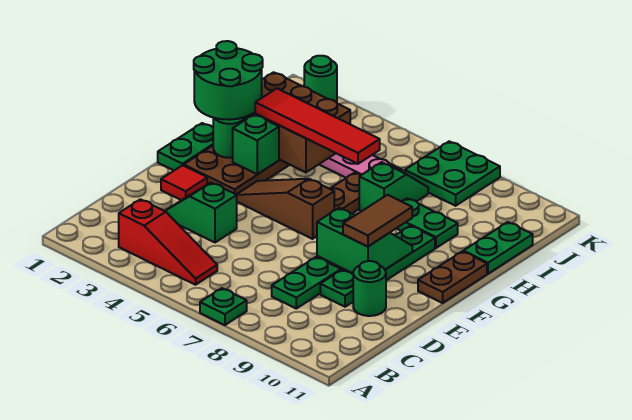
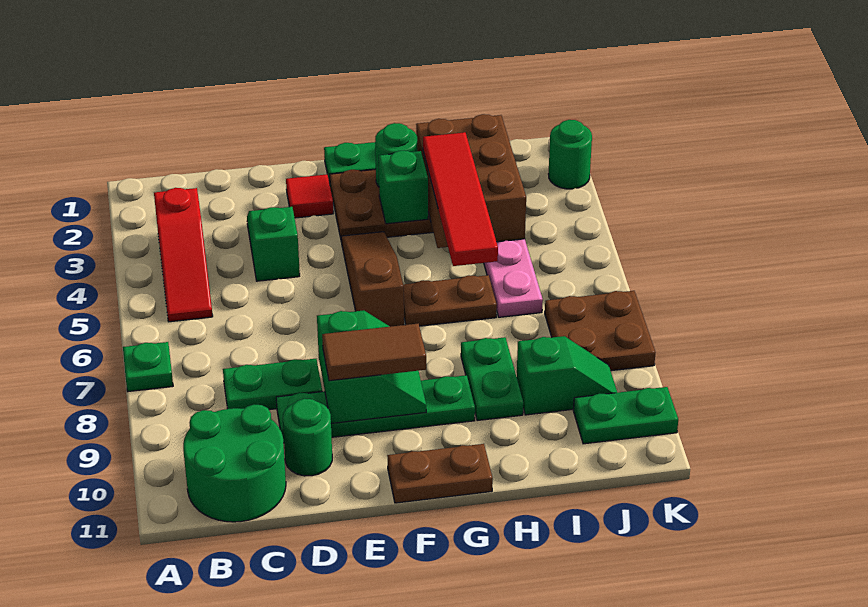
green 2x2 round brick [194,41,263,120] -> green 2x2 round brick moved to [183,404,286,522]
green 1x2 slope [359,162,428,211] -> green 1x2 slope moved to [517,336,618,415]
green 1x2 plate [463,222,533,274] -> green 1x2 plate moved to [573,387,678,444]
green 2x2 plate [405,141,500,206] -> brown 2x2 plate [545,291,656,371]

